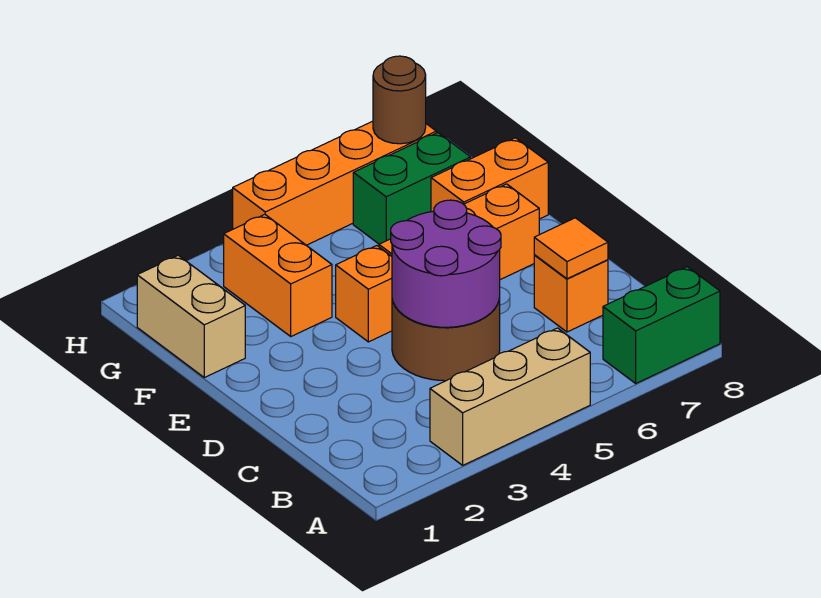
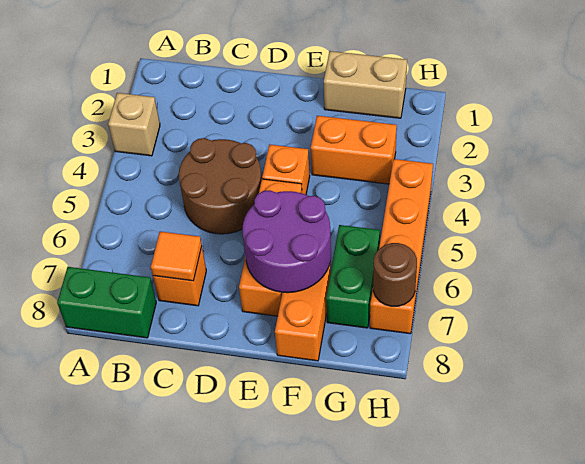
tan 1x3 brick [430,328,590,465] -> tan 1x1 brick [108,93,160,156]
green 1x2 brick [603,267,720,383] -> green 1x2 brick turned to [57,267,156,338]
purple 2x2 round brick [391,200,501,327] -> purple 2x2 round brick moved to [242,190,331,293]

